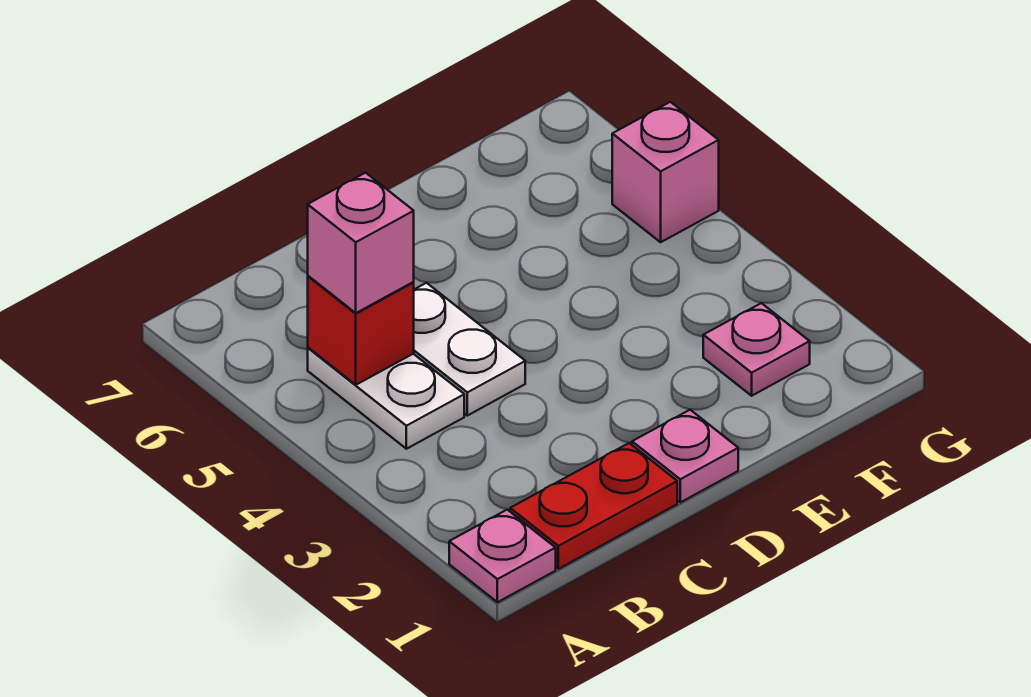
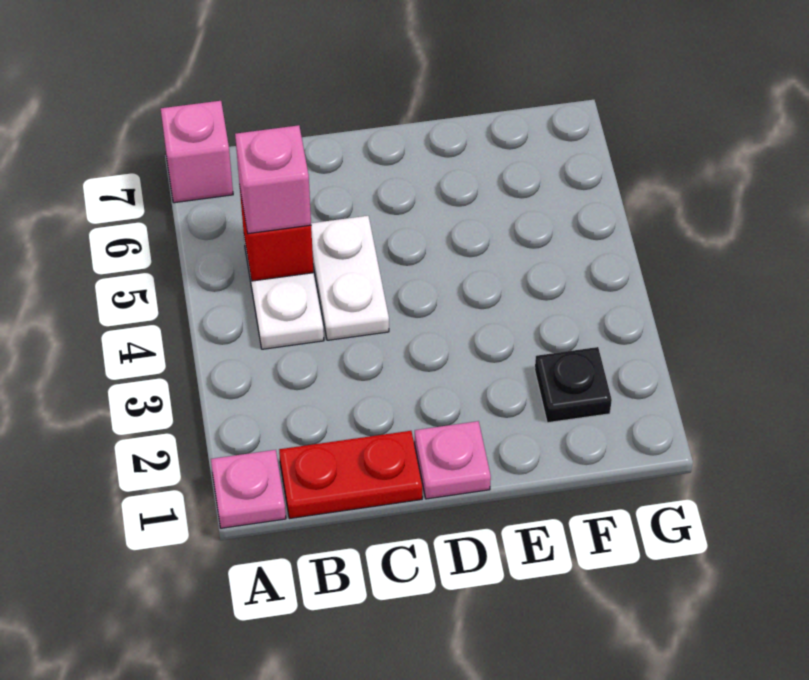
pink 1x1 plate [703,303,810,396] -> black 1x1 plate [535,347,612,423]
pink 1x1 brick [612,102,719,242] -> pink 1x1 brick moved to [161,101,233,203]

